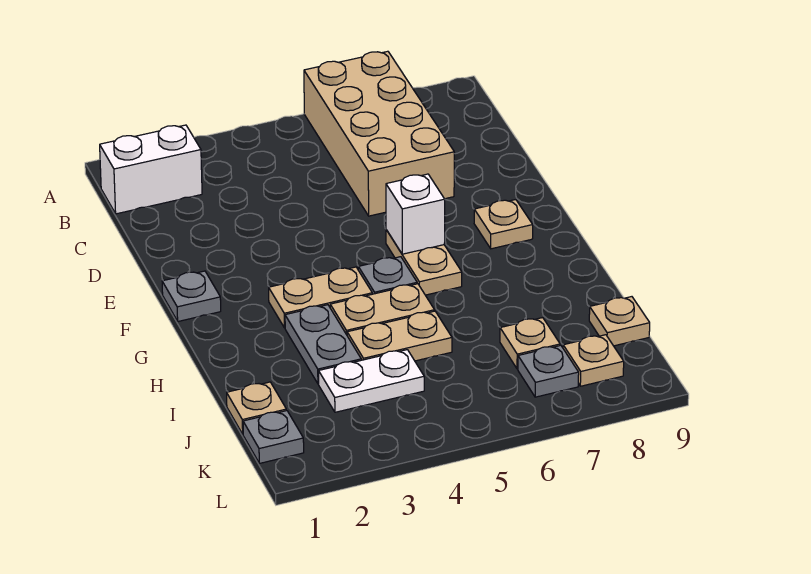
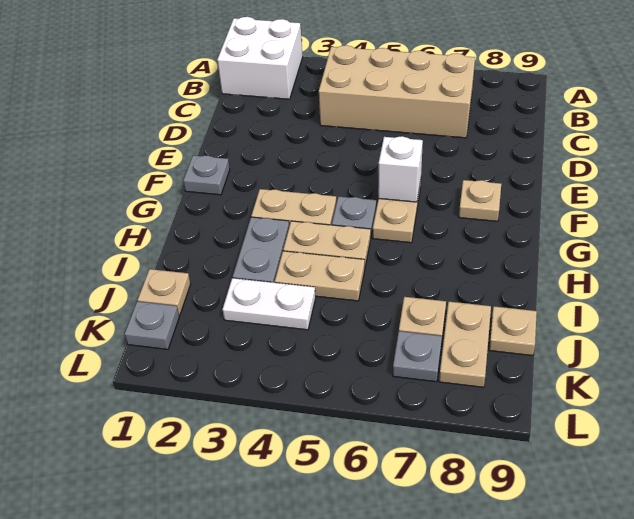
tan 2x4 brick [304,51,454,216] -> tan 2x4 brick turned to [319,45,475,138]
white 1x2 brick [100,125,202,214] -> white 2x2 brick [217,17,303,99]
tan 1x1 plate [563,335,624,386] -> tan 1x2 plate [439,302,491,387]

